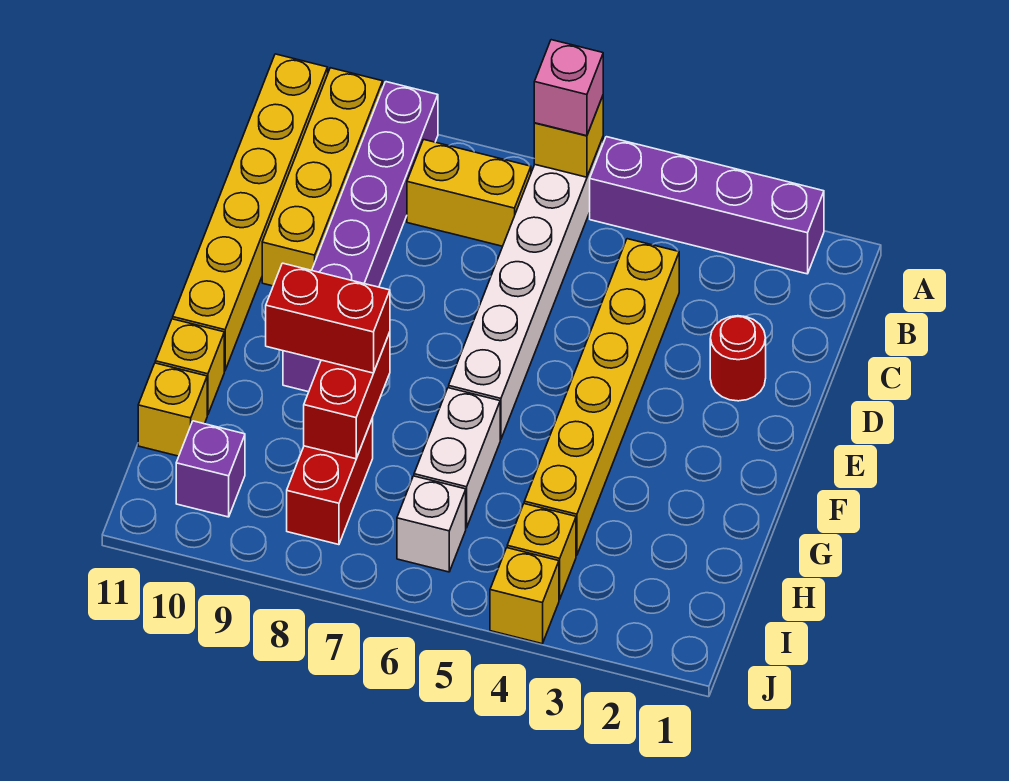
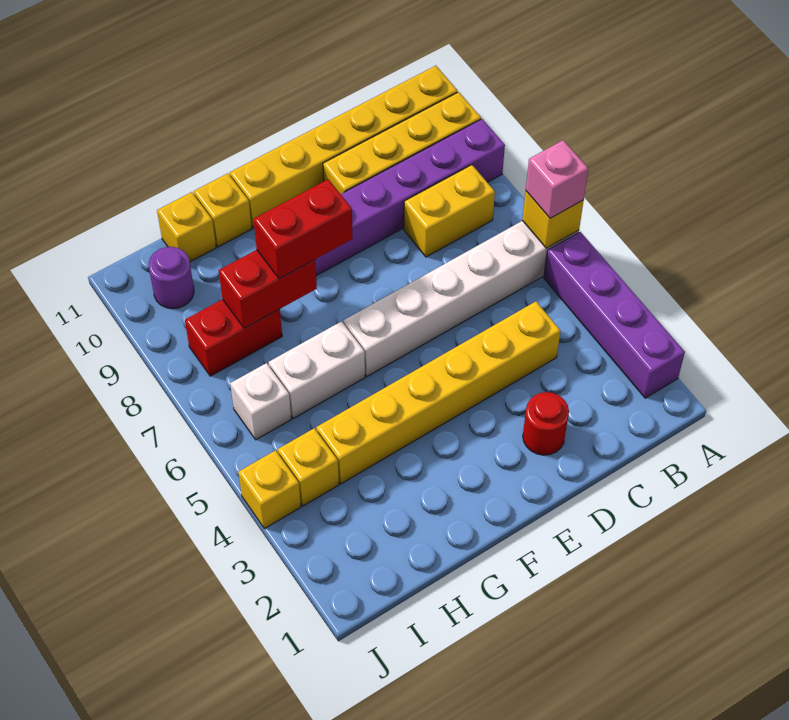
yellow 1x2 brick [407,139,531,246] -> yellow 1x2 brick turned to [404,165,495,257]
red 1x2 brick [266,263,390,373] -> red 1x2 brick turned to [254,179,353,279]
purple 1x1 brick [176,421,245,517] -> purple 1x1 round brick [149,247,194,309]

